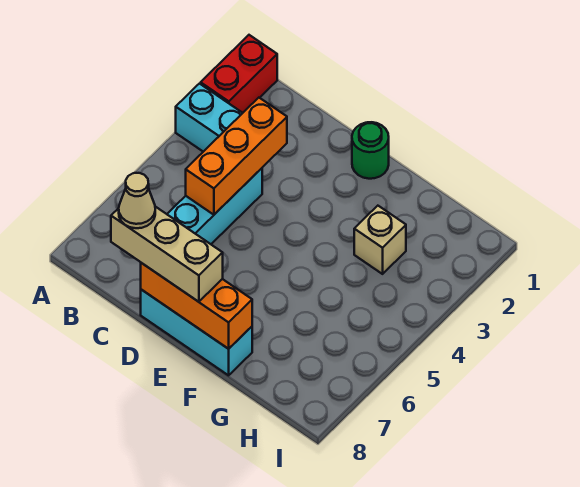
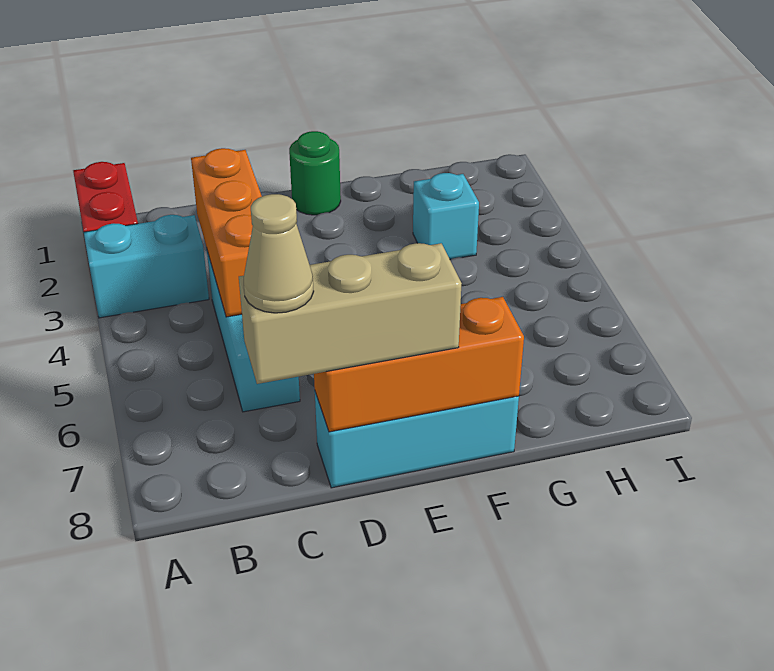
tan 1x1 brick [354,206,406,274] -> cyan 1x1 brick [413,173,479,259]

